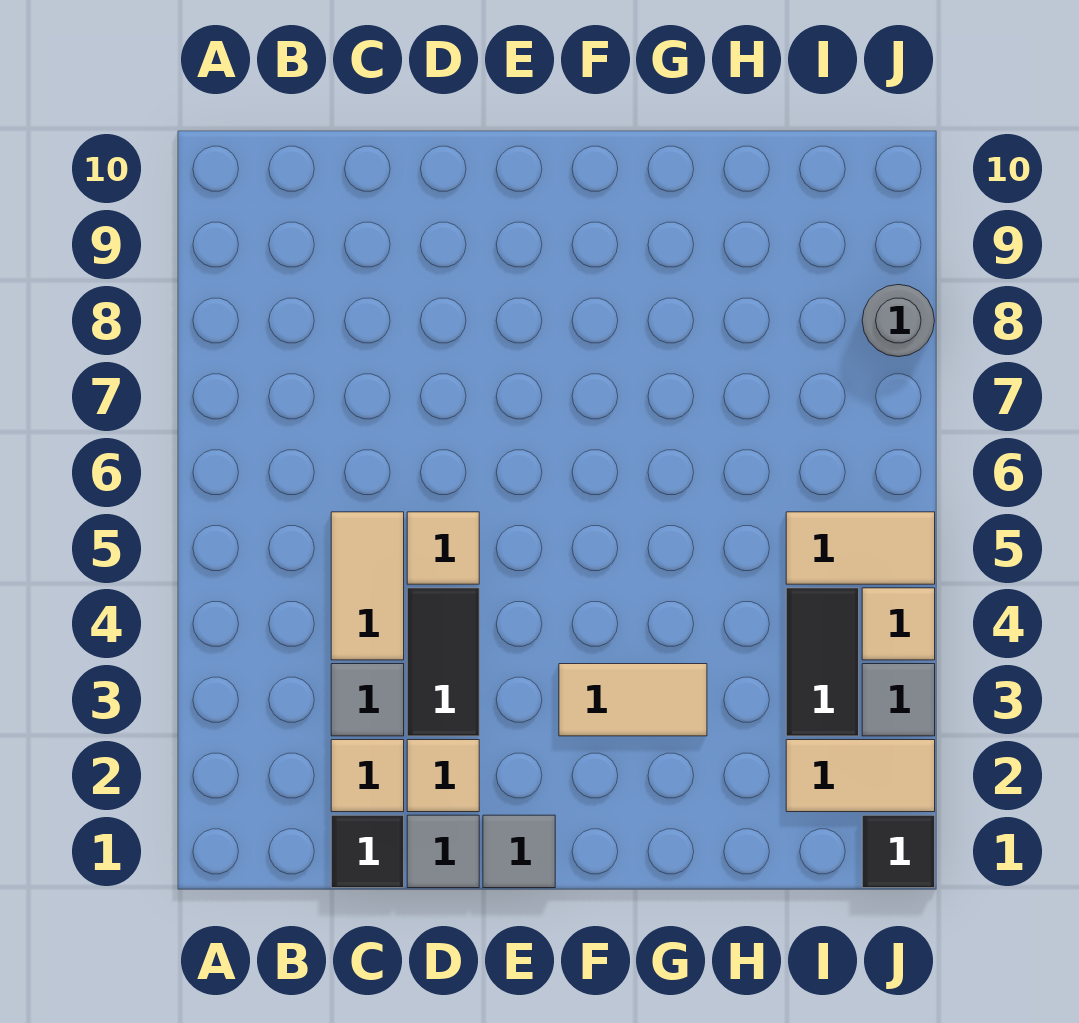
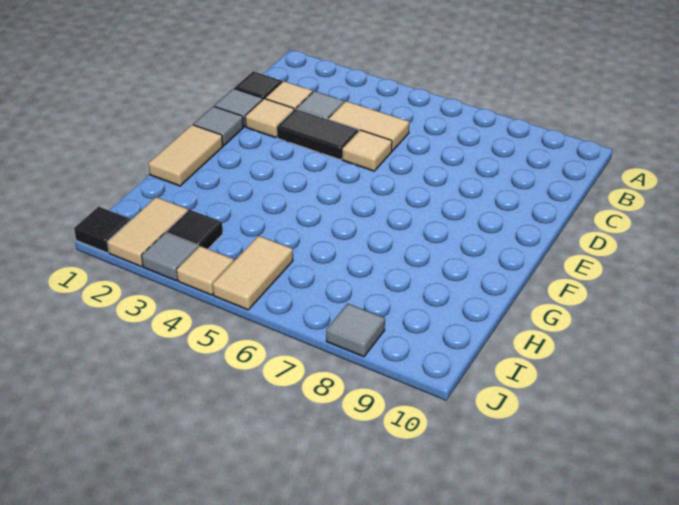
tan 1x2 tile [559,664,707,736] -> tan 1x2 tile moved to [149,125,223,186]
black 1x2 tile [786,588,859,736] -> black 1x1 tile [167,210,223,249]
grey 1x1 round brick [862,285,934,357] -> grey 1x1 tile [326,303,385,357]

